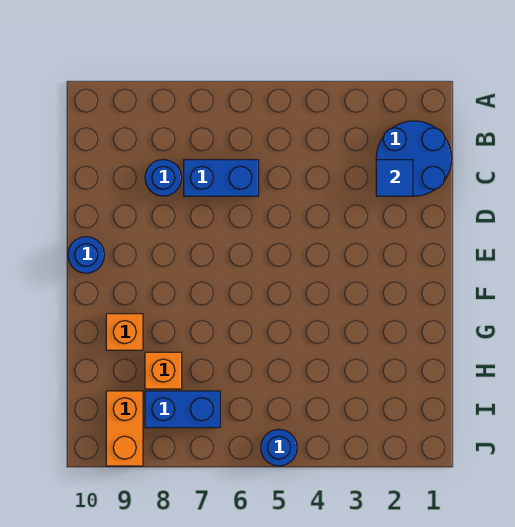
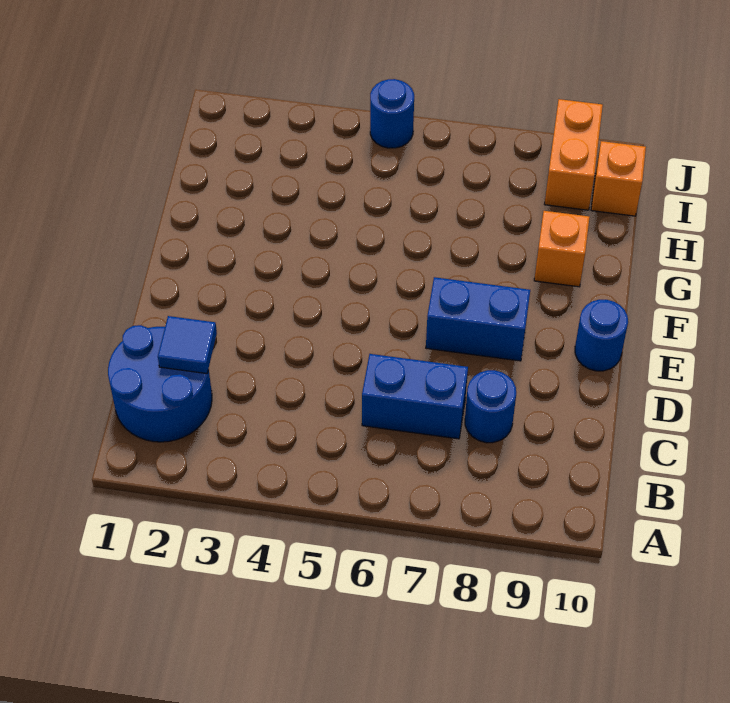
orange 1x1 brick [145,352,182,389] -> orange 1x1 brick moved to [591,141,646,216]
blue 1x2 brick [145,391,220,428] -> blue 1x2 brick moved to [426,277,530,361]

